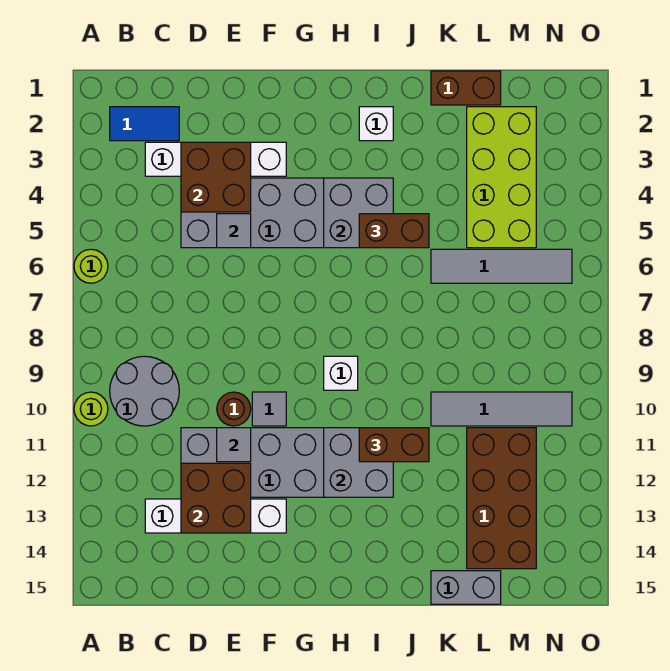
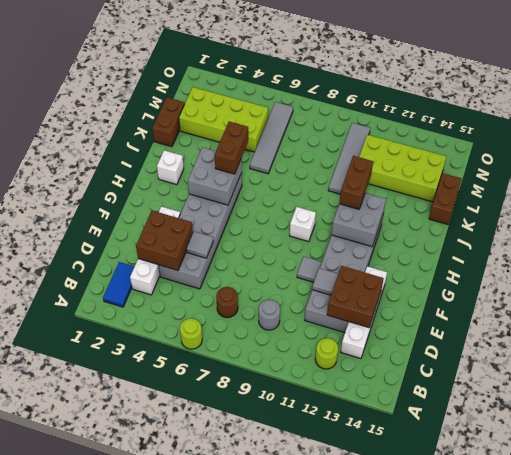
lime 1x1 round brick [74,392,108,426] -> lime 1x1 round brick moved to [315,338,338,369]
grey 2x2 round brick [110,356,179,426] -> grey 1x1 round brick [259,300,280,330]
brown 1x1 round brick [217,392,251,426] -> brown 1x1 round brick moved to [216,287,238,318]
grey 1x2 brick [431,571,501,604] -> brown 1x2 brick [429,173,461,224]
brown 2x4 brick [467,428,536,569] -> lime 2x4 brick [359,135,446,202]

